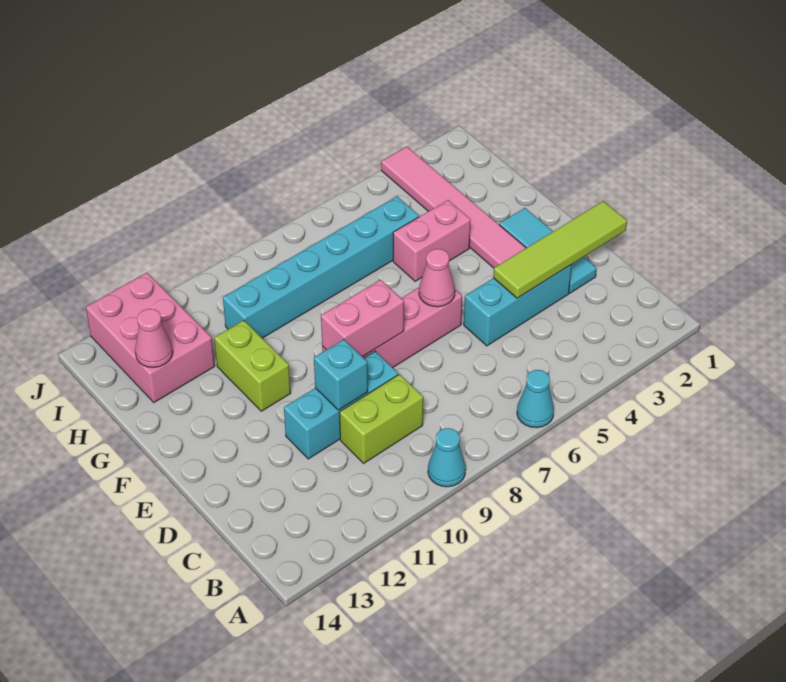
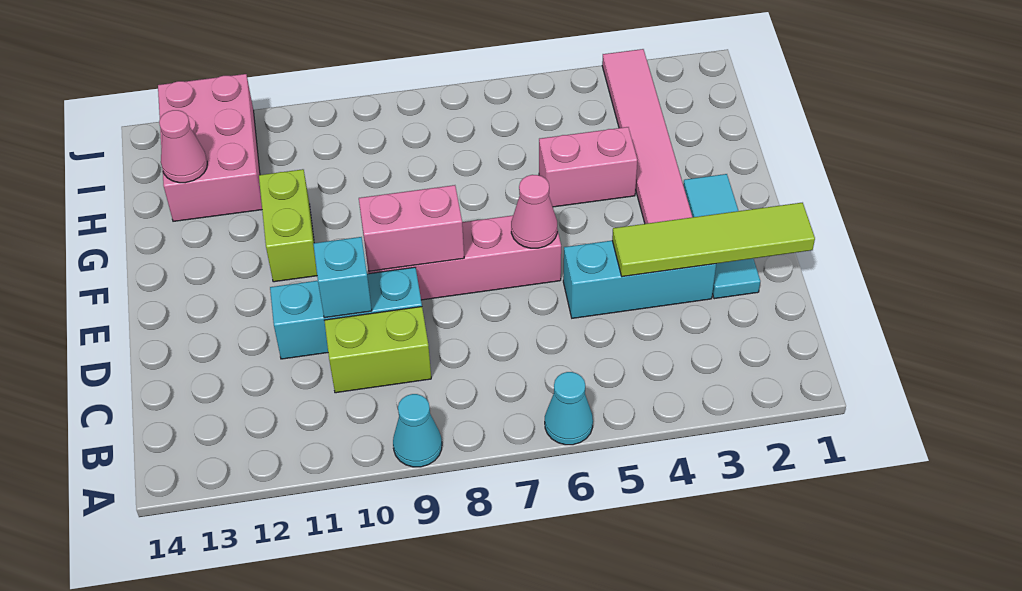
cyan 1x6 brick [223,196,419,338] -> none

